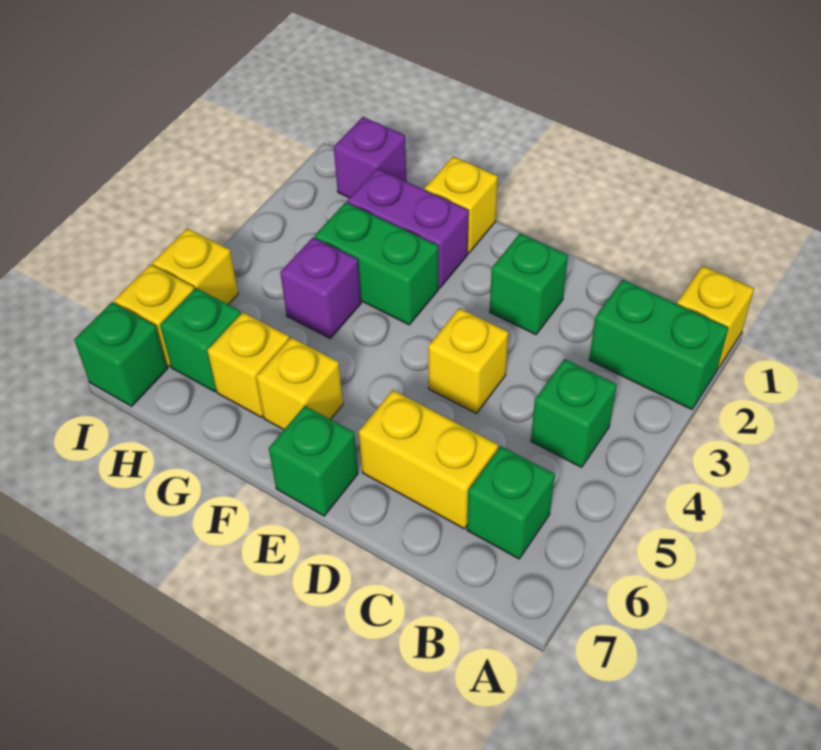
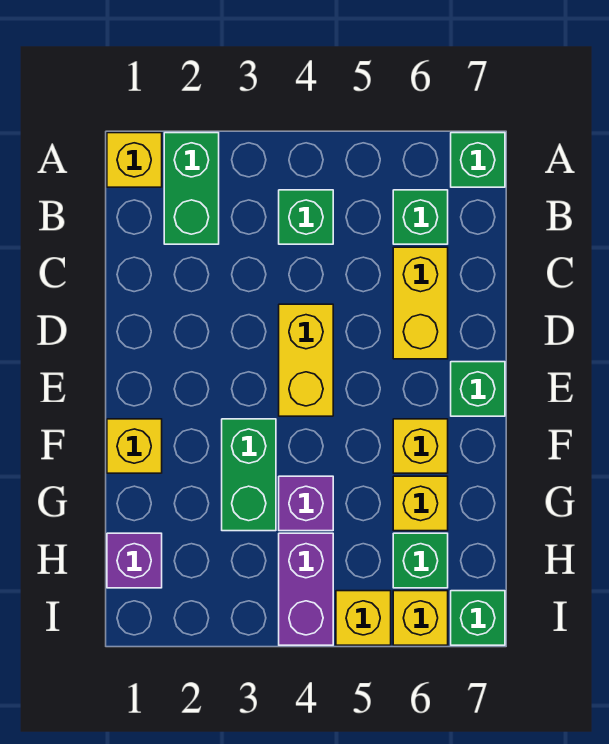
green 1x1 brick [490,233,568,334] -> green 1x1 brick moved to [451,133,505,187]
yellow 1x1 brick [428,308,508,413] -> yellow 1x2 brick [279,304,333,416]
purple 1x2 brick [347,169,469,288] -> purple 1x2 brick moved to [279,533,333,645]

